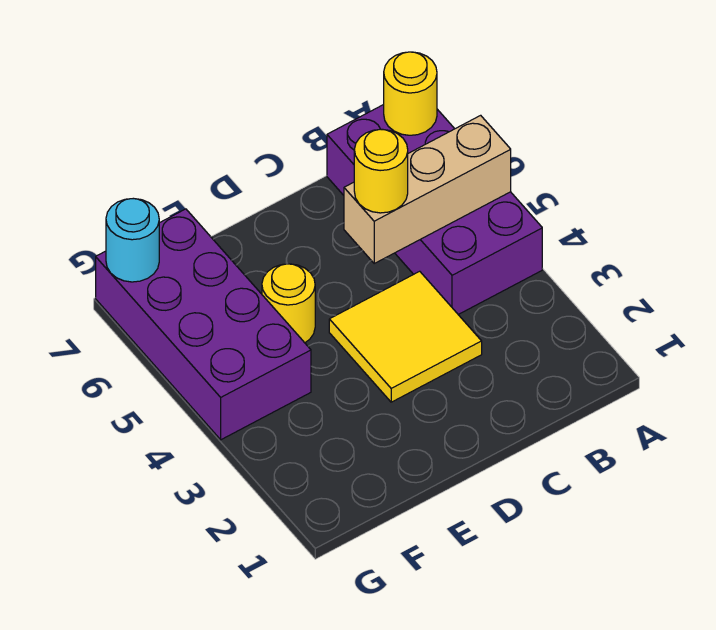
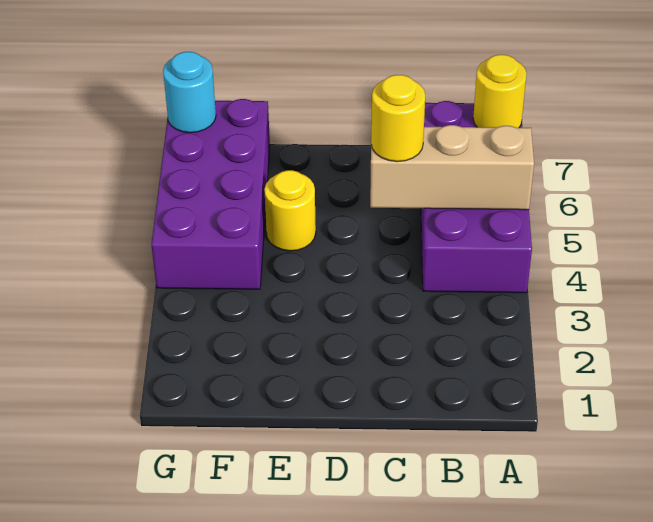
yellow 2x2 tile [329,271,482,402] -> none

